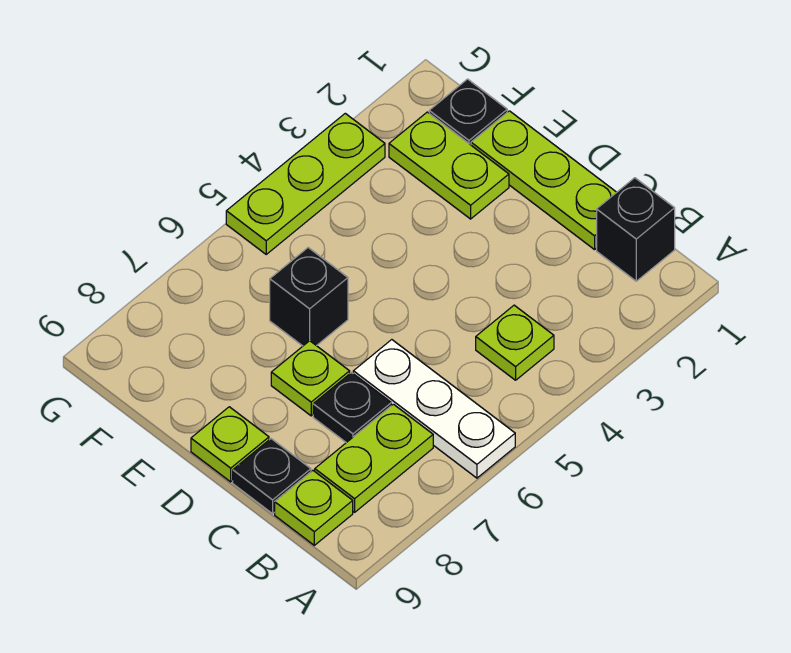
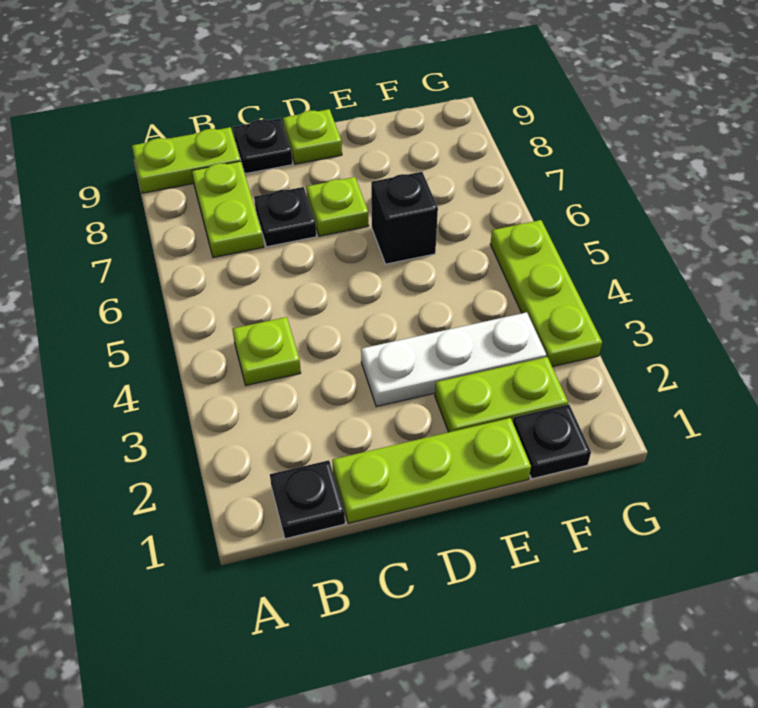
white 1x3 plate [353,340,515,478] -> white 1x3 plate moved to [361,312,546,407]
black 1x1 brick [597,178,675,281] -> black 1x1 plate [270,460,345,539]
lime 1x1 plate [275,470,353,545] -> lime 1x2 plate [132,127,241,193]

